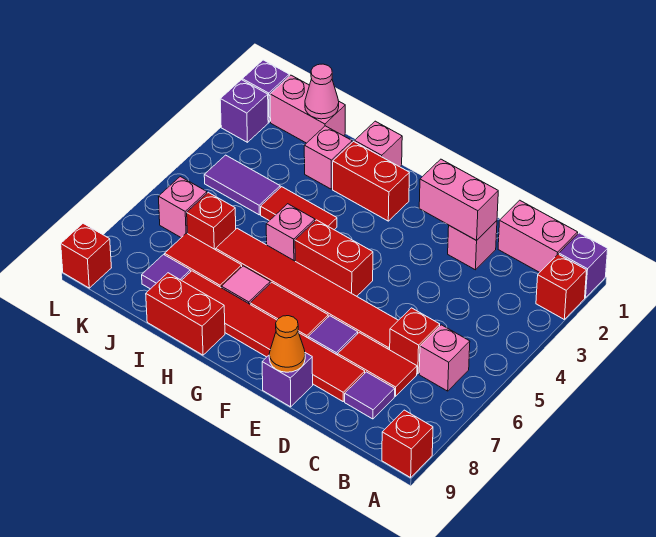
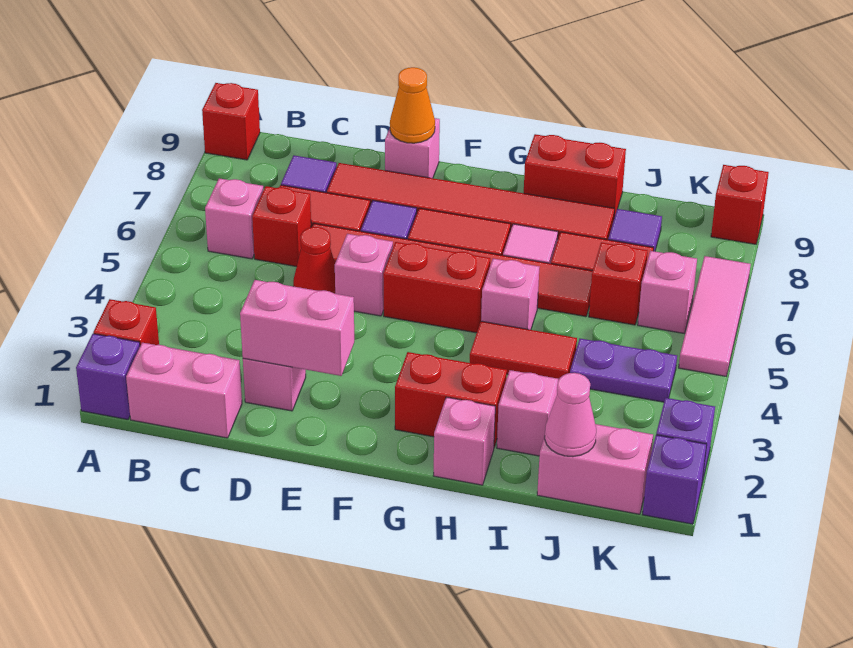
none -> red 1x1 cone [293,227,335,294]
none -> pink 1x1 brick [335,234,393,316]
purple 1x1 brick [262,353,313,407] -> pink 1x1 brick [385,118,440,178]
purple 1x2 tile [204,155,280,215] -> purple 1x2 plate [570,339,677,402]
none -> pink 1x3 tile [679,256,751,376]

